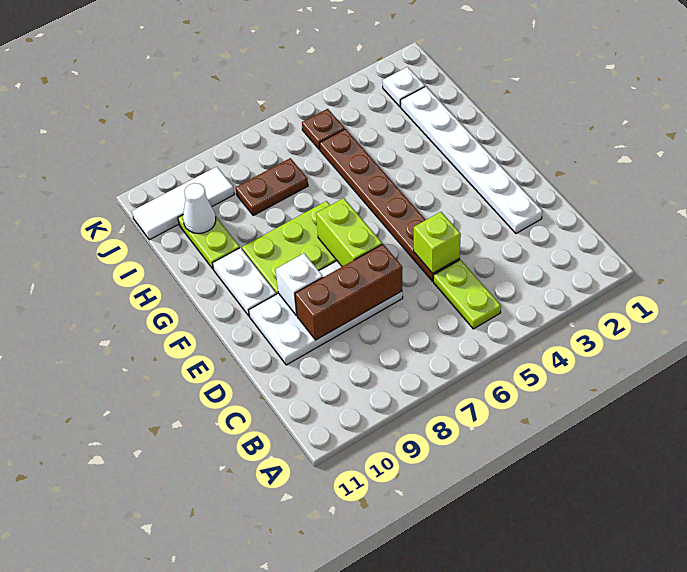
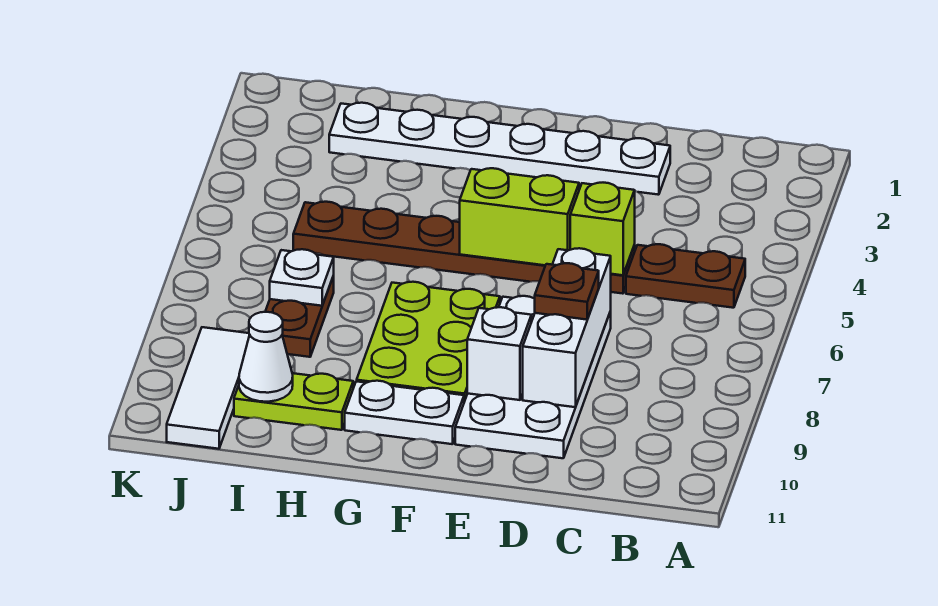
lime 1x2 plate [433,260,501,329] -> brown 1x2 plate [626,244,745,308]
brown 1x3 brick [295,244,402,340] -> white 1x3 brick [523,248,611,407]
lime 1x2 brick [316,198,382,267] -> lime 1x2 brick moved to [460,168,579,265]
white 1x1 plate [382,67,425,107] -> white 1x1 plate moved to [270,249,334,306]
brown 1x1 plate [302,109,345,149] -> brown 1x1 plate moved to [535,263,599,320]

